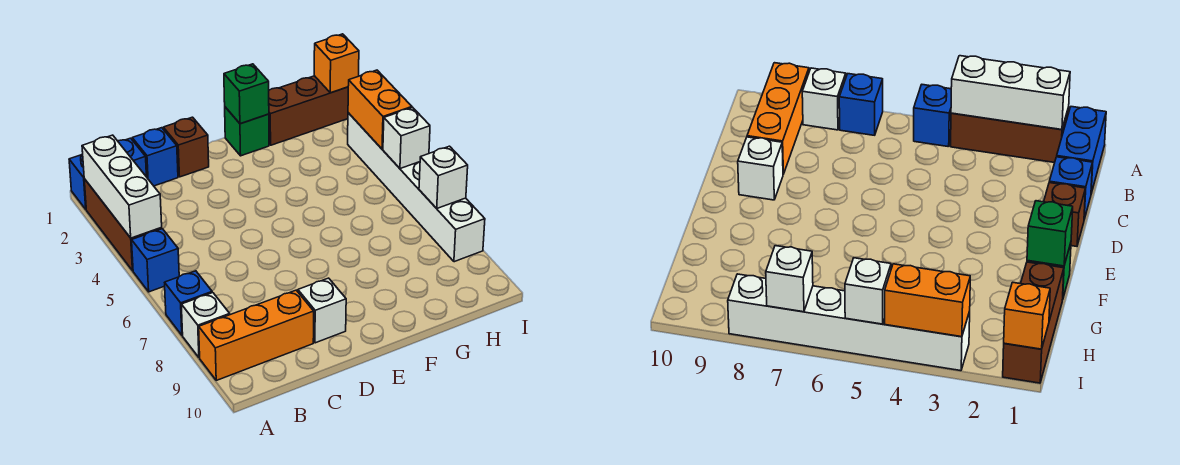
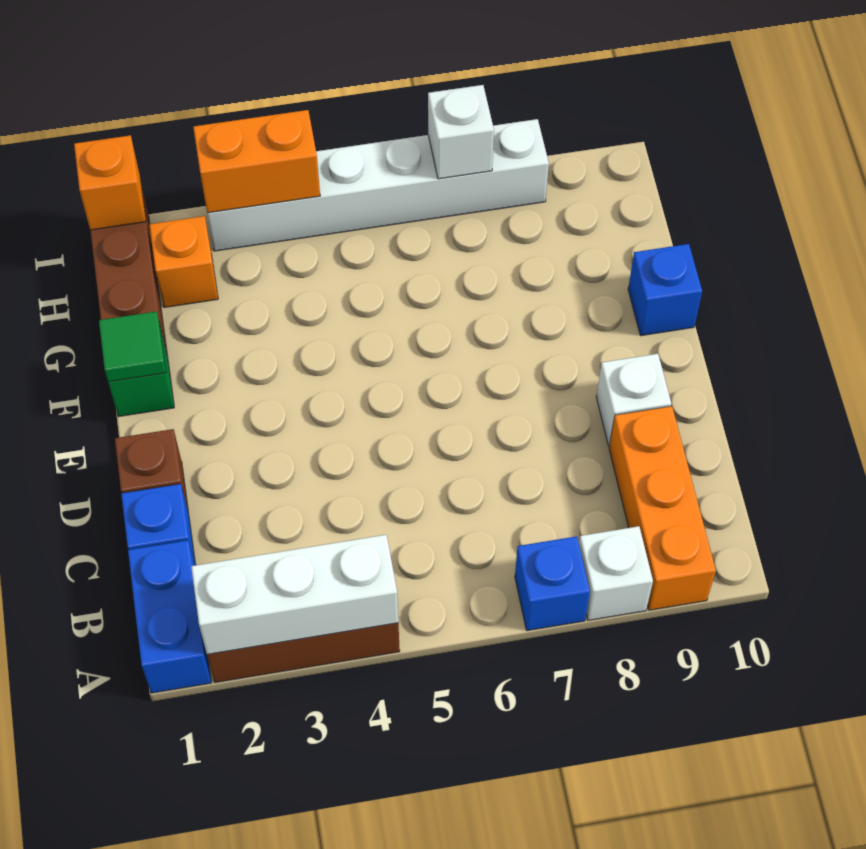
blue 1x1 brick [132,229,179,292] -> blue 1x1 brick moved to [628,244,702,336]
green 1x1 brick [224,64,269,124] -> green 1x1 tile [99,312,166,382]
none -> orange 1x1 brick [149,216,218,308]
white 1x1 brick [383,108,430,169] -> none

